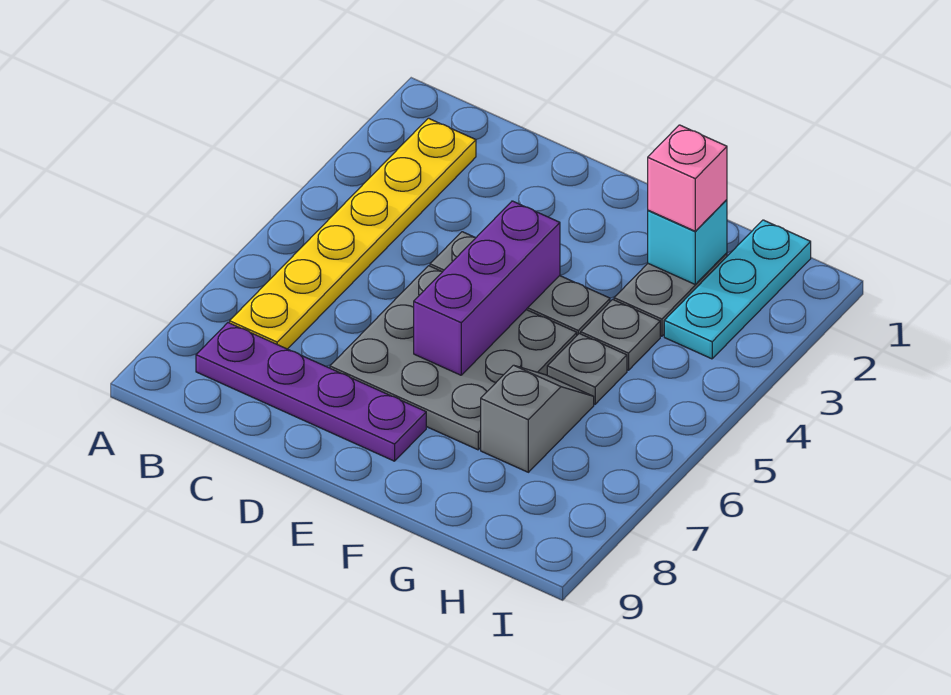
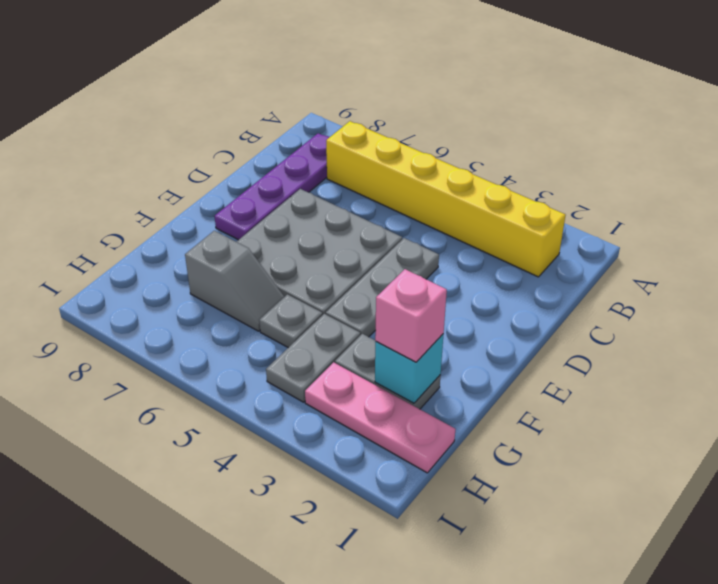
yellow 1x6 plate [230,118,476,349] -> yellow 1x6 brick [326,121,566,277]
purple 1x3 brick [414,201,560,375] -> none
grey 1x1 plate [581,299,660,370] -> grey 1x2 plate [266,314,360,402]
cyan 1x3 plate [664,220,811,359] -> pink 1x3 plate [305,362,455,473]

